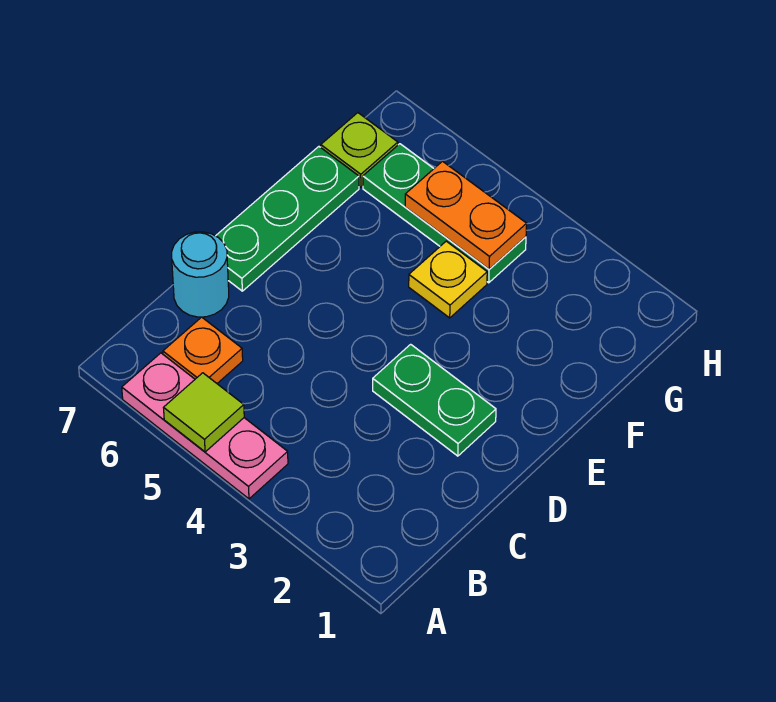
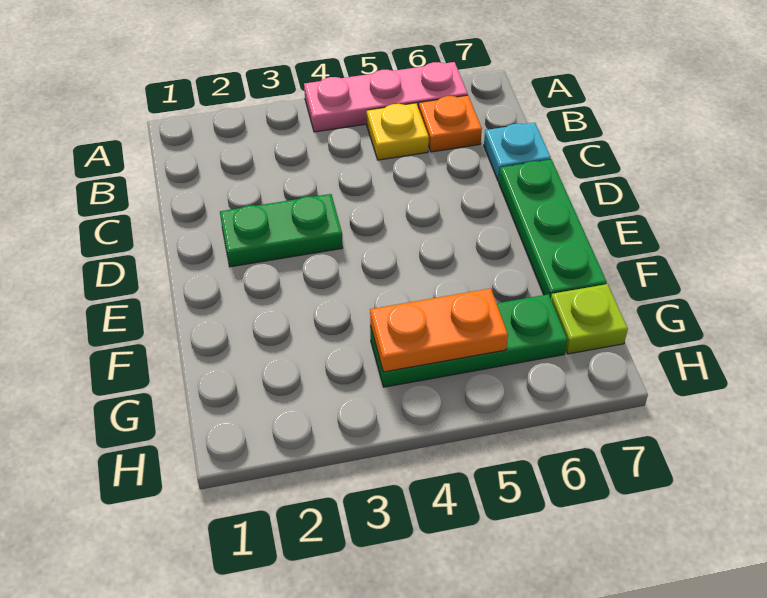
lime 1x1 tile [164,373,244,452] -> none
cyan 1x1 round brick [172,232,229,317] -> cyan 1x1 plate [484,123,551,181]
yellow 1x1 plate [409,241,487,318] -> yellow 1x1 plate moved to [367,103,429,160]

